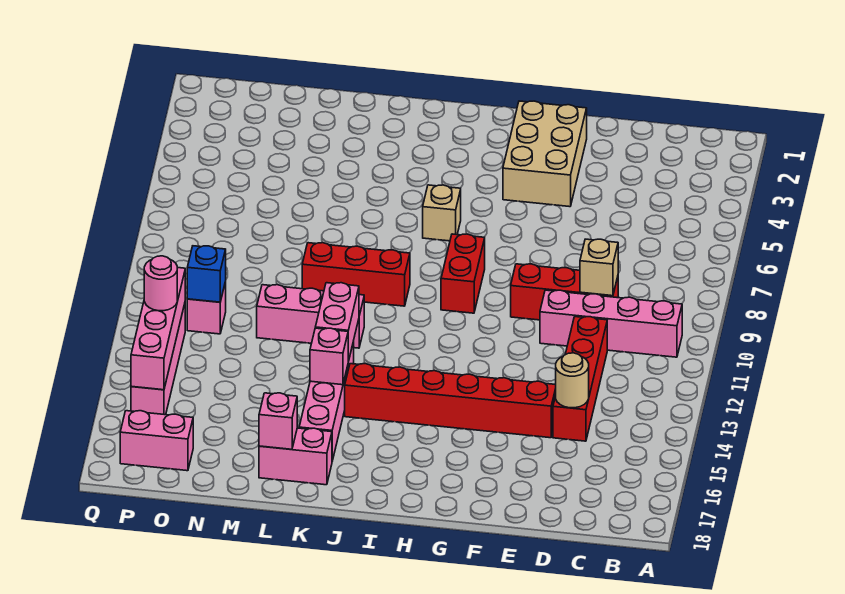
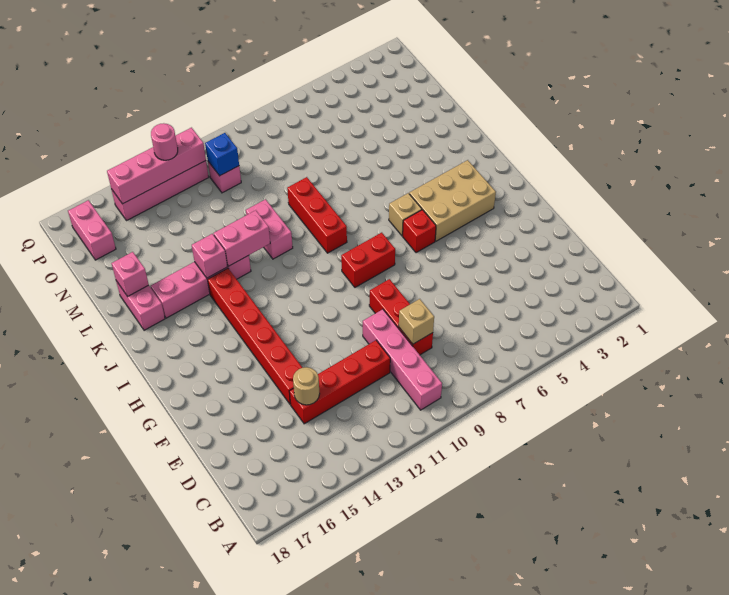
tan 2x3 brick [503,101,587,207] -> tan 2x3 brick moved to [409,160,496,241]
none -> red 1x1 brick [403,210,436,253]
pink 1x3 brick [257,285,364,348] -> pink 1x2 brick [246,199,293,259]

